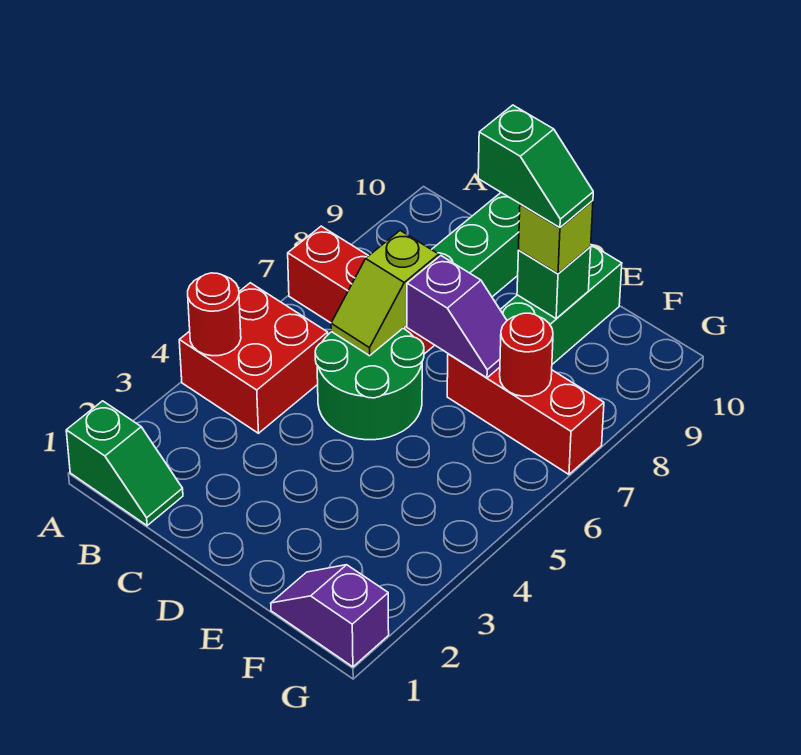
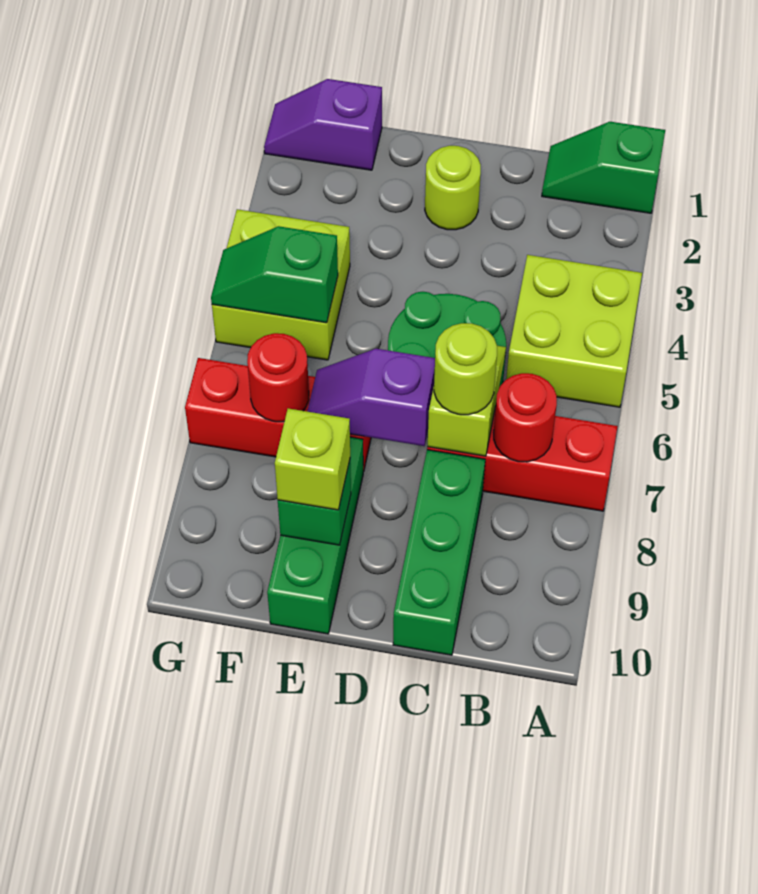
red 2x2 brick [179,283,328,433] -> lime 2x2 brick [506,255,642,407]
red 1x1 round brick [188,273,241,356] -> red 1x1 round brick moved to [494,373,557,462]
none -> lime 1x1 round brick [434,323,497,415]
none -> lime 1x1 round brick [425,146,481,230]
green 1x2 slope [478,105,593,228] -> green 1x2 slope moved to [211,226,338,323]
purple 1x2 slope [271,565,389,667] -> purple 1x2 slope turned to [264,79,382,170]
none -> lime 2x2 brick [212,209,350,360]

